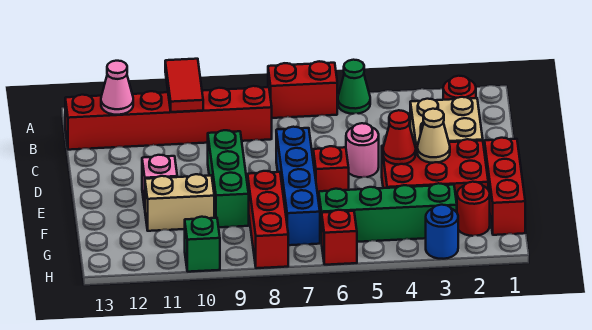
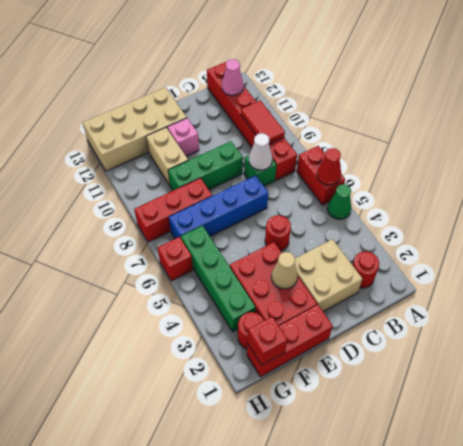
red 1x2 tile [165,59,203,112] -> red 1x2 tile turned to [241,101,285,144]
none -> white 1x1 cone [249,133,272,170]
pink 1x1 round brick [346,123,379,177] -> red 1x1 round brick [265,215,291,251]
red 1x1 cone [383,110,416,165] -> red 1x1 cone moved to [317,148,341,185]
red 1x1 brick [313,146,349,201] -> red 1x1 brick moved to [248,317,287,365]
none -> tan 2x4 brick [83,87,187,171]
blue 1x1 round brick [426,205,458,259] -> none
green 1x1 brick [185,217,220,272] -> green 1x1 brick moved to [244,155,277,186]

